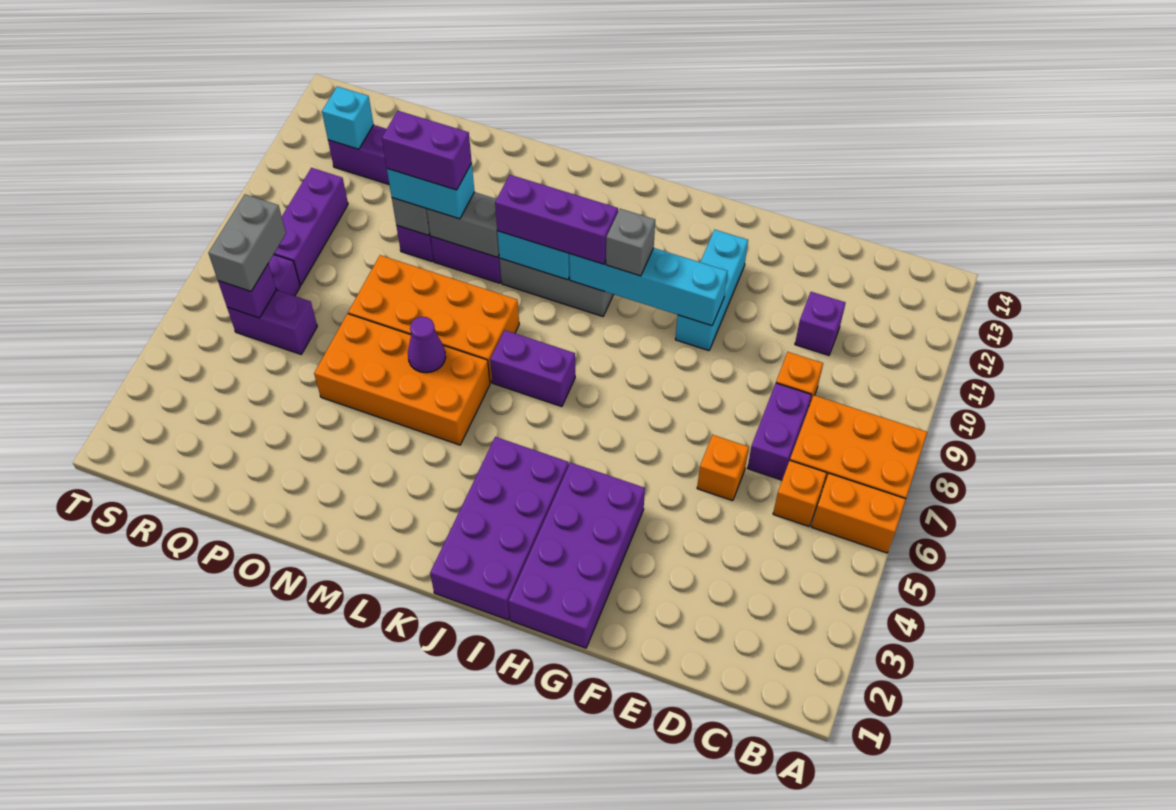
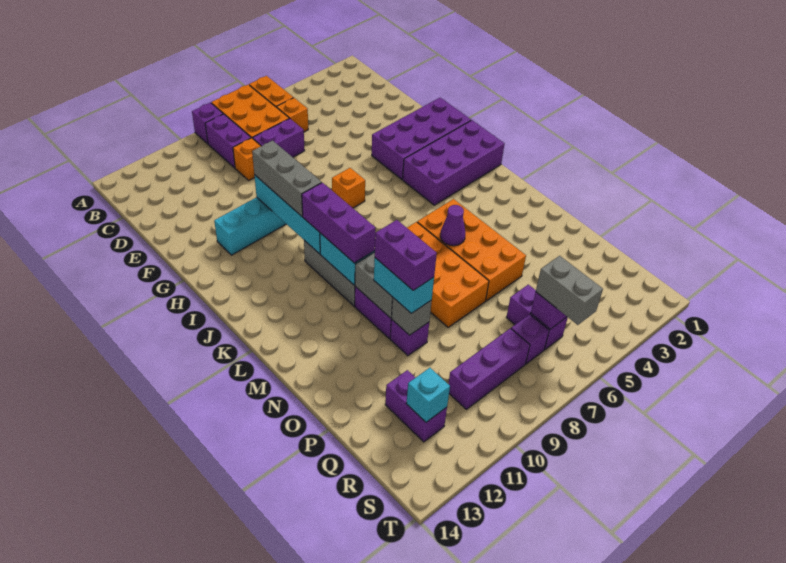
purple 1x1 brick [795,292,845,355] -> purple 1x1 brick moved to [192,102,223,144]
orange 1x1 brick [697,435,749,501] -> orange 1x1 brick moved to [332,168,365,208]
grey 1x1 brick [606,209,655,276] -> grey 1x3 brick [252,141,322,216]
purple 1x2 brick [490,330,575,407] -> purple 1x2 brick moved to [205,114,251,168]
grey 1x2 brick [208,194,286,291] -> grey 1x2 brick turned to [536,256,603,325]

